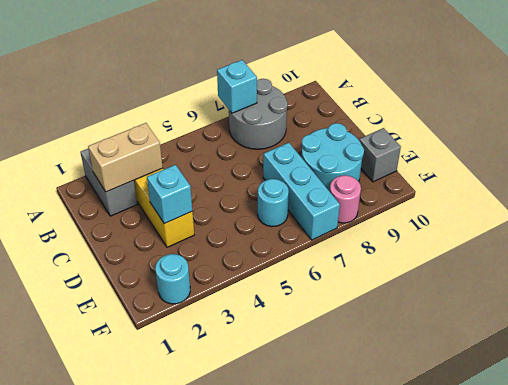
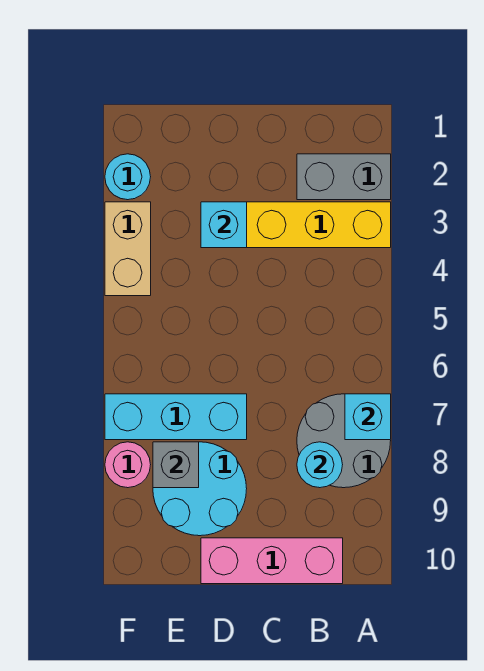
tan 1x2 brick [88,123,163,192] -> tan 1x2 brick moved to [105,202,151,296]
none -> pink 1x3 brick [201,538,343,584]
cyan 1x1 round brick [258,179,289,227] -> cyan 1x1 round brick moved to [297,442,343,488]
grey 1x1 brick [359,128,401,182] -> grey 1x1 brick moved to [153,442,199,488]

